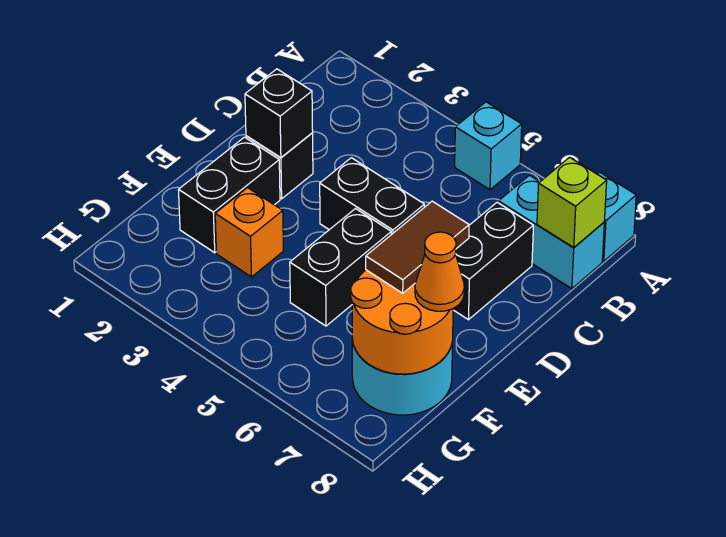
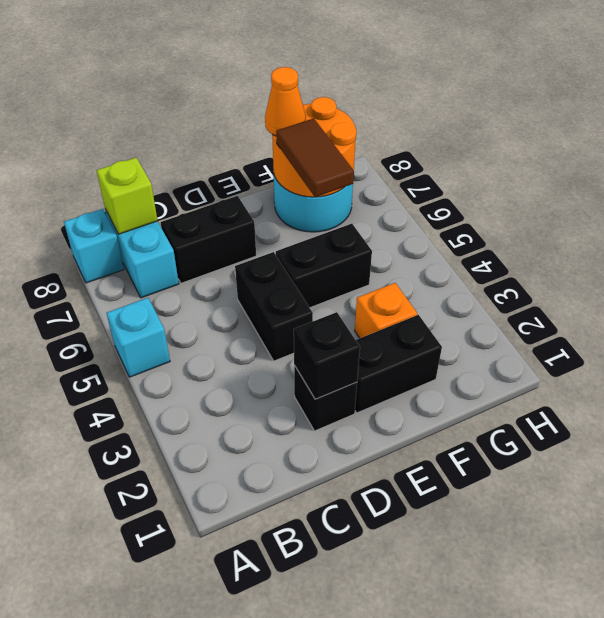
brown 1x2 tile [366,201,469,293] -> brown 1x2 tile turned to [276,118,354,197]

